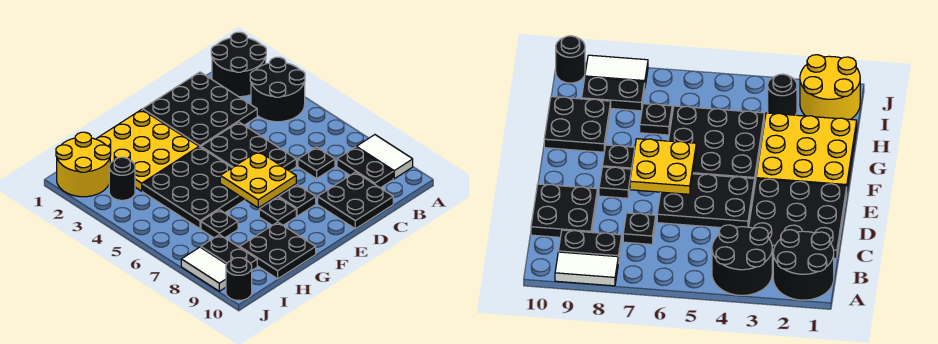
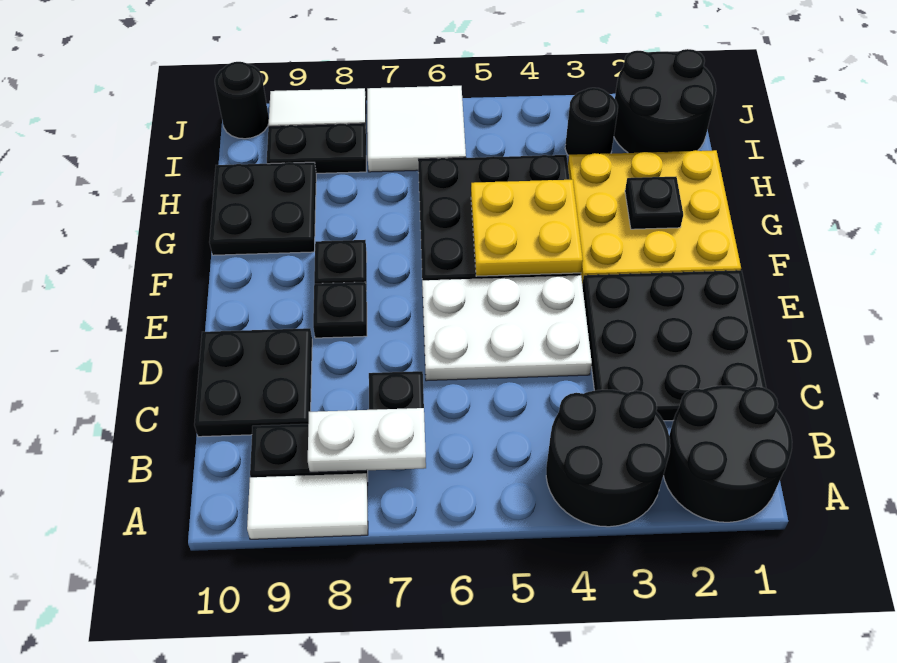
none -> white 1x2 plate [308,408,426,472]
black 2x3 plate [201,122,296,171] -> white 2x3 plate [422,275,592,381]
yellow 2x2 plate [220,151,296,208] -> yellow 2x2 plate moved to [471,180,583,276]
black 1x1 plate [201,210,238,238] -> black 1x1 plate moved to [625,177,683,229]
yellow 2x2 round brick [56,132,111,197] -> black 2x2 round brick [614,49,716,153]
none -> white 2x2 tile [367,86,466,172]

